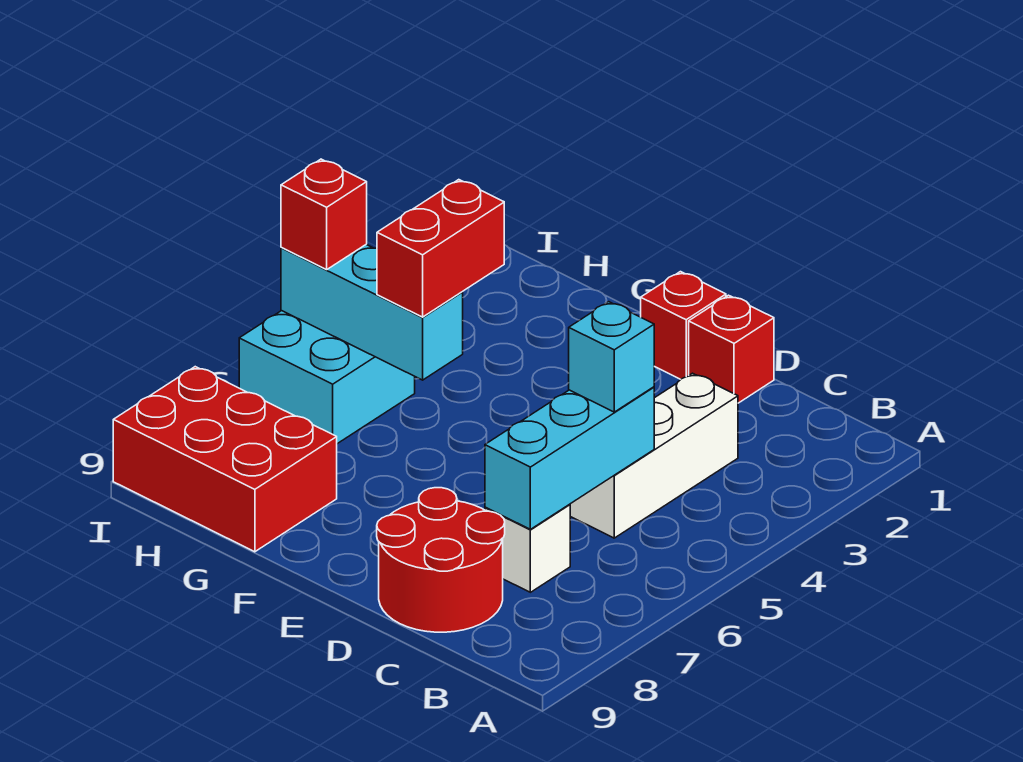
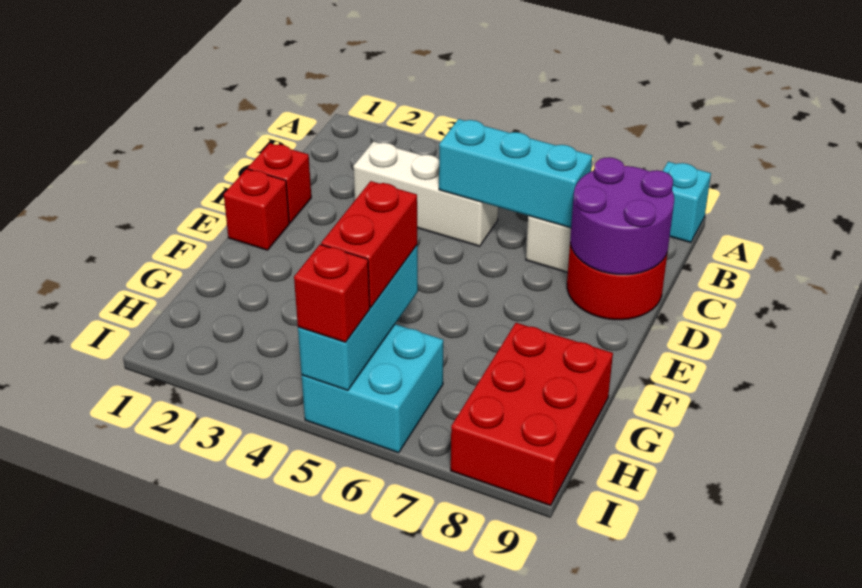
cyan 1x1 brick [569,302,654,412] -> cyan 1x1 brick moved to [663,162,711,243]
none -> purple 2x2 round brick [570,157,674,275]
red 1x2 brick [377,180,504,317] -> red 1x2 brick turned to [321,181,417,307]

